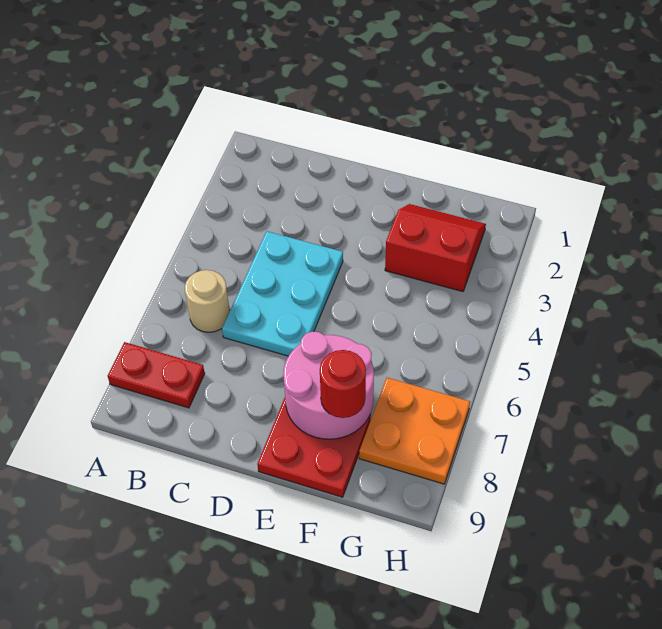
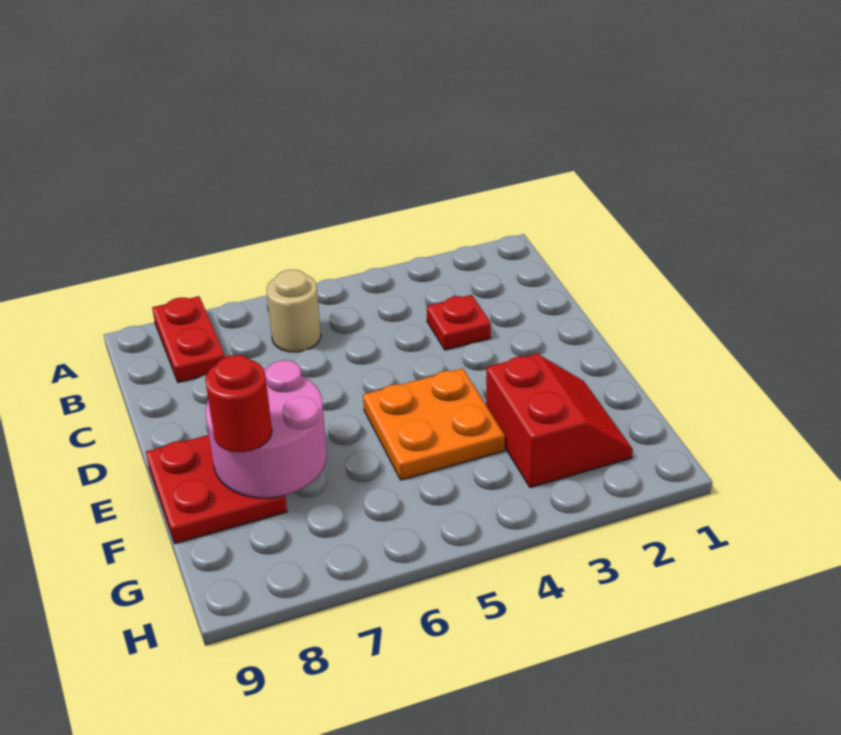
none -> red 1x1 plate [427,295,491,350]
cyan 2x3 plate [222,231,343,356] -> none
orange 2x2 plate [359,378,470,484] -> orange 2x2 plate moved to [363,368,505,480]

